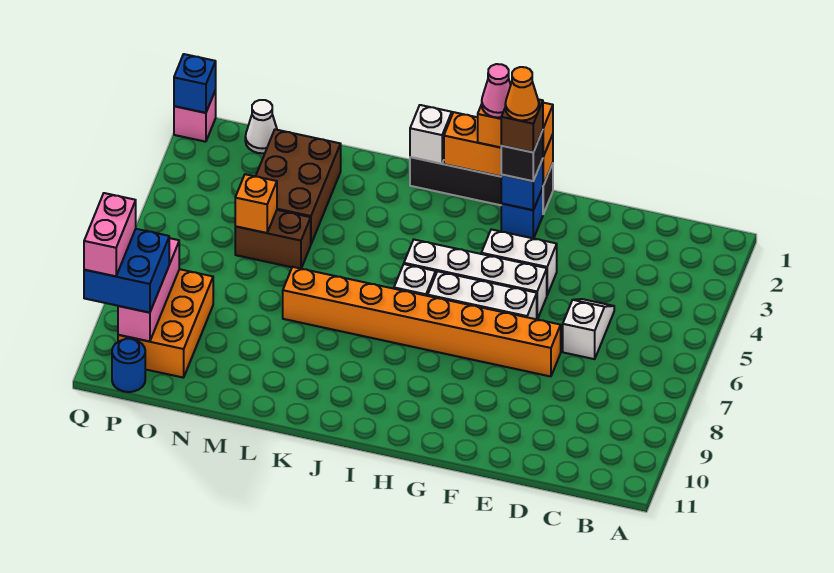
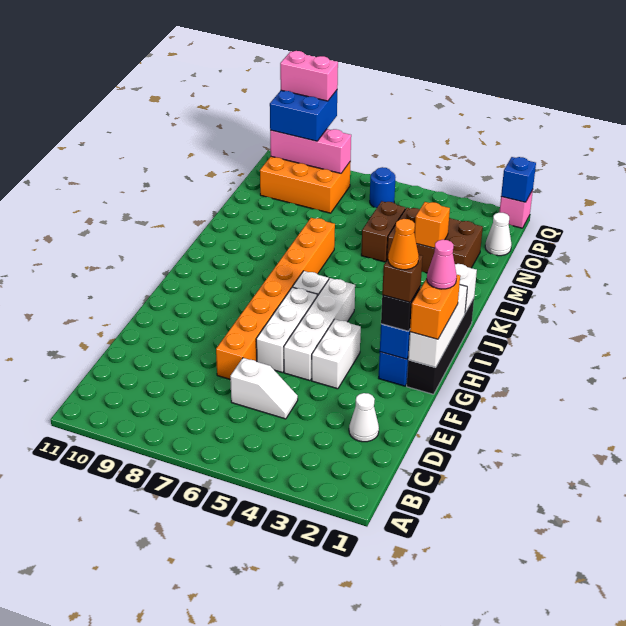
none -> white 1x1 cone [349,393,379,442]
orange 1x3 brick [444,112,553,185] -> white 1x3 brick [408,285,467,367]
orange 1x1 brick [235,174,277,233] -> orange 1x1 brick moved to [414,202,450,248]
blue 1x1 round brick [112,339,145,392] -> blue 1x1 round brick moved to [370,167,395,208]

